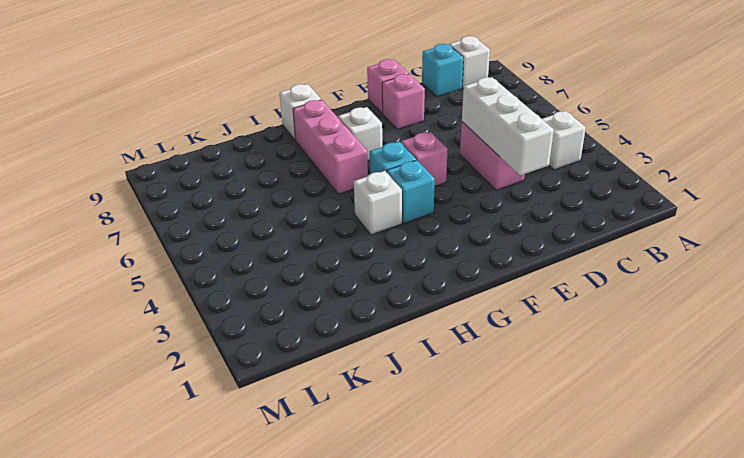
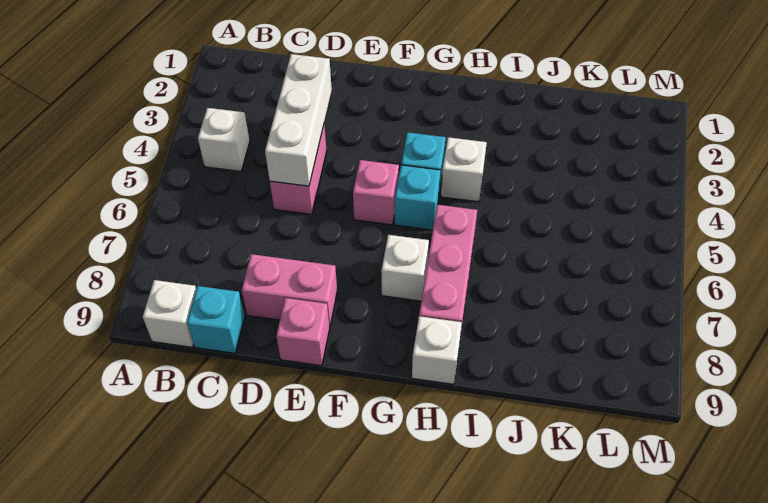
pink 1x1 brick [382,74,425,129] -> pink 1x2 brick [242,254,337,327]

